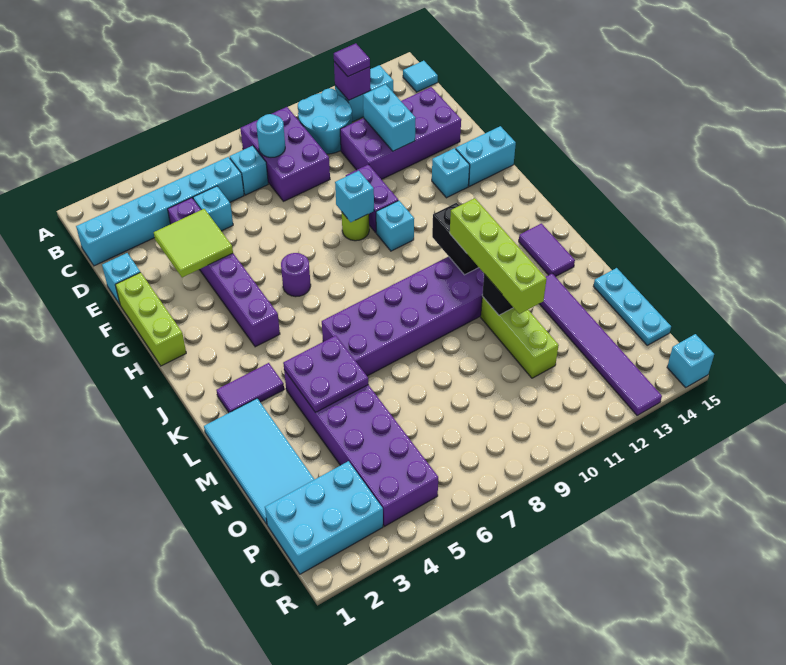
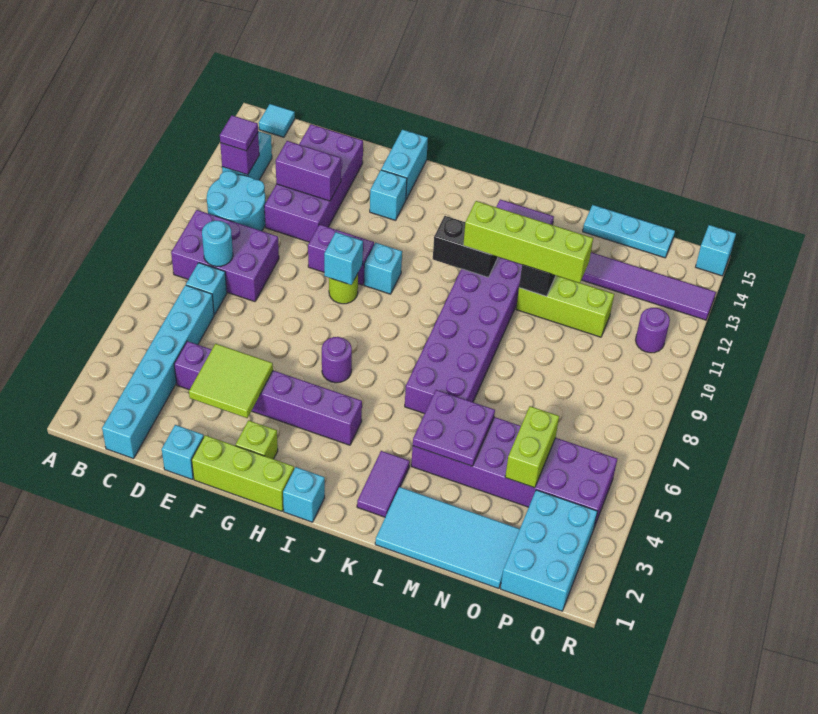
cyan 1x1 brick [193,186,233,231] -> cyan 1x1 brick moved to [283,467,325,522]
cyan 1x2 brick [363,84,416,151] -> purple 1x2 brick [276,141,341,201]
none -> lime 1x1 brick [236,420,278,459]
none -> lime 1x2 brick [505,406,559,488]
none -> purple 1x1 round brick [636,308,670,353]

